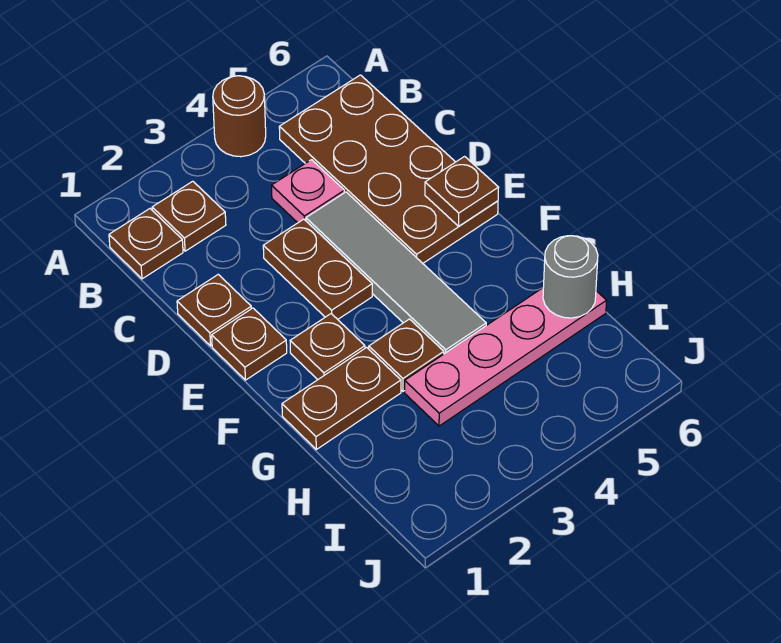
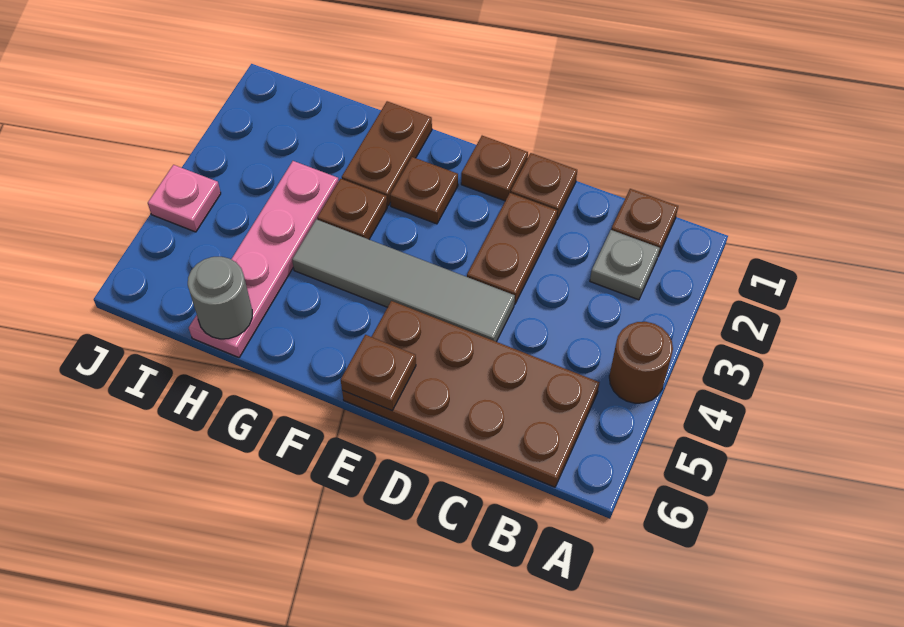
brown 1x1 plate [152,181,226,251] -> grey 1x1 plate [590,230,660,300]
pink 1x1 plate [271,160,344,223] -> pink 1x1 plate moved to [148,165,221,232]
brown 1x2 plate [263,219,372,319] -> brown 1x2 plate turned to [467,193,557,304]

